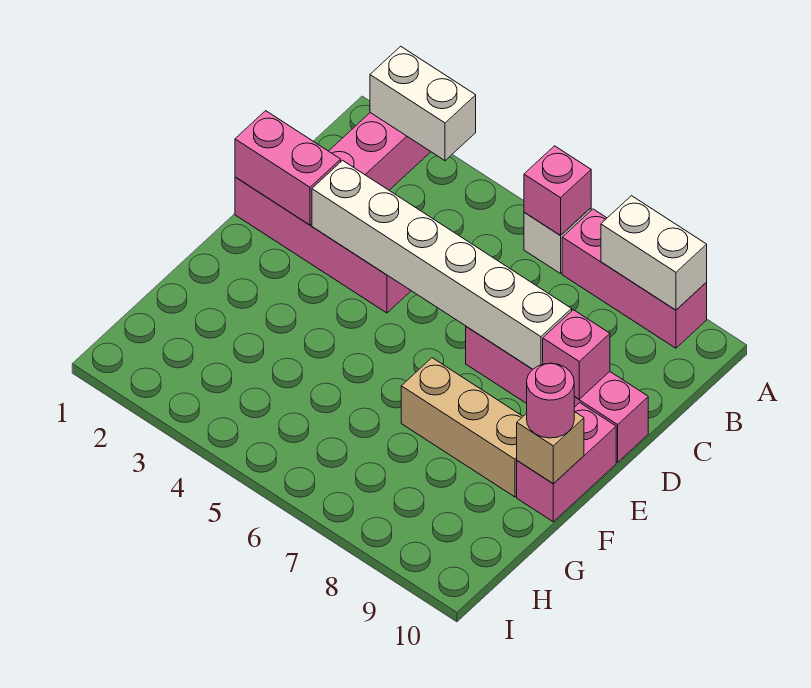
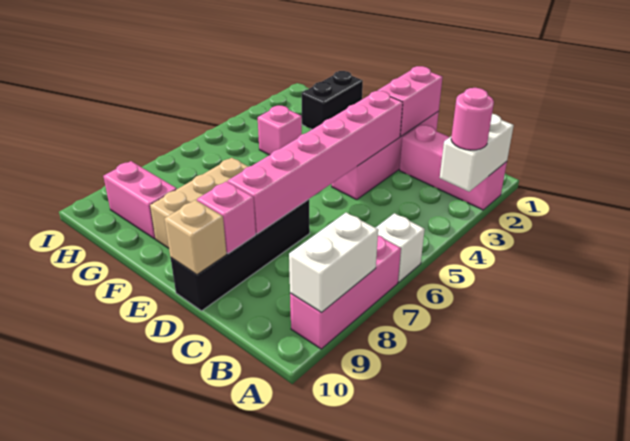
pink 1x1 brick [524,146,591,236] -> pink 1x1 brick moved to [258,106,302,155]
white 1x6 brick [312,160,572,369] -> pink 1x6 brick [228,91,403,234]
pink 1x4 brick [466,326,648,462] -> black 1x4 brick [171,199,310,311]
pink 1x2 brick [517,403,616,522] -> pink 1x2 brick moved to [103,161,177,239]
tan 1x1 brick [517,412,584,484] -> tan 1x1 brick moved to [165,200,226,275]
pink 1x1 round brick [527,363,574,438] -> pink 1x1 round brick moved to [451,88,494,150]
none -> black 1x2 brick [302,71,363,129]

